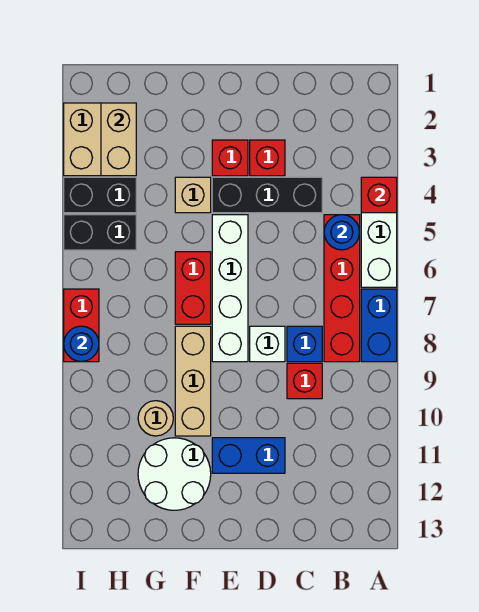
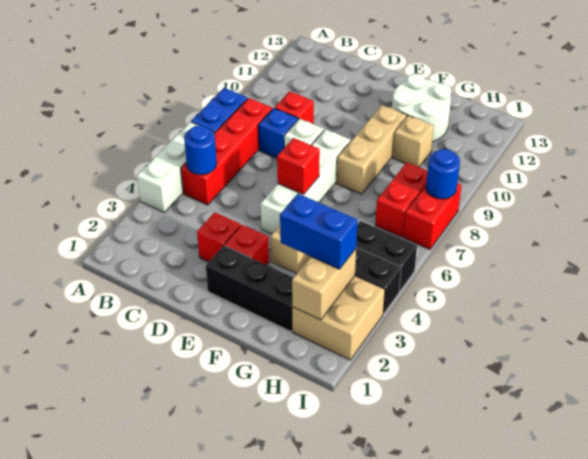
red 1x1 brick [361,177,397,213] -> red 1x1 brick moved to [277,138,320,194]
black 1x3 brick [212,177,322,213] -> black 1x3 brick moved to [206,245,293,331]
blue 1x2 brick [212,438,285,473] -> blue 1x2 brick moved to [280,194,358,269]
red 1x2 brick [175,252,211,324] -> red 1x2 brick moved to [375,162,428,237]
tan 1x1 round brick [138,401,173,436] -> tan 1x1 brick [393,115,434,167]

